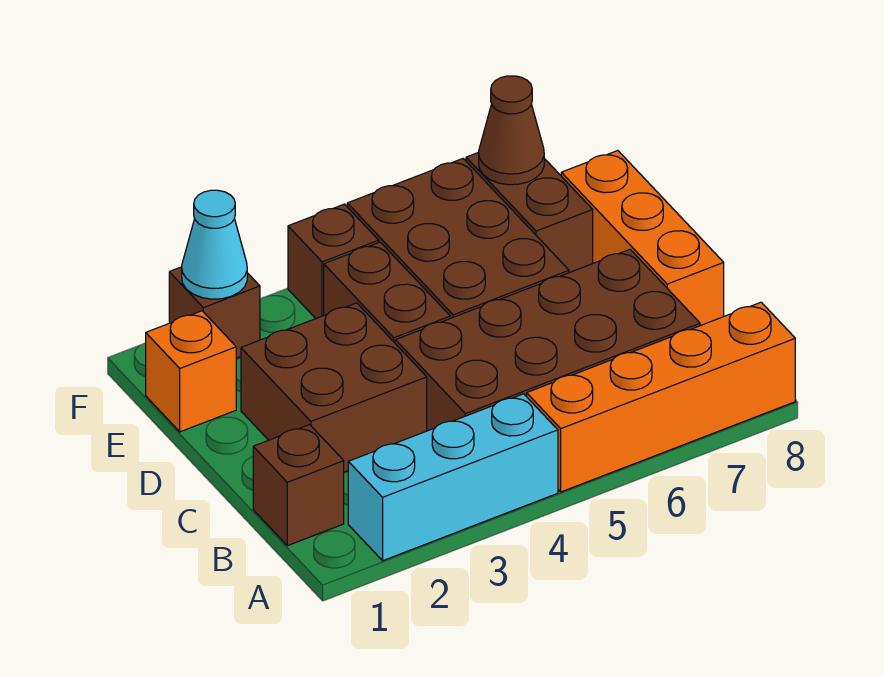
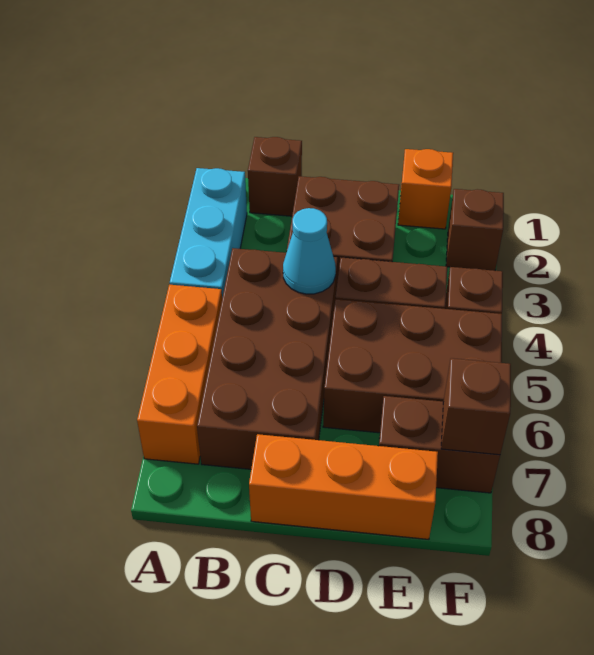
orange 1x4 brick [527,302,795,492] -> orange 1x3 brick [137,285,222,464]
cyan 1x1 cone [182,190,247,299] -> cyan 1x1 cone moved to [283,208,336,294]
brown 1x1 cone [479,76,544,185] -> brown 1x1 brick [441,358,511,455]

